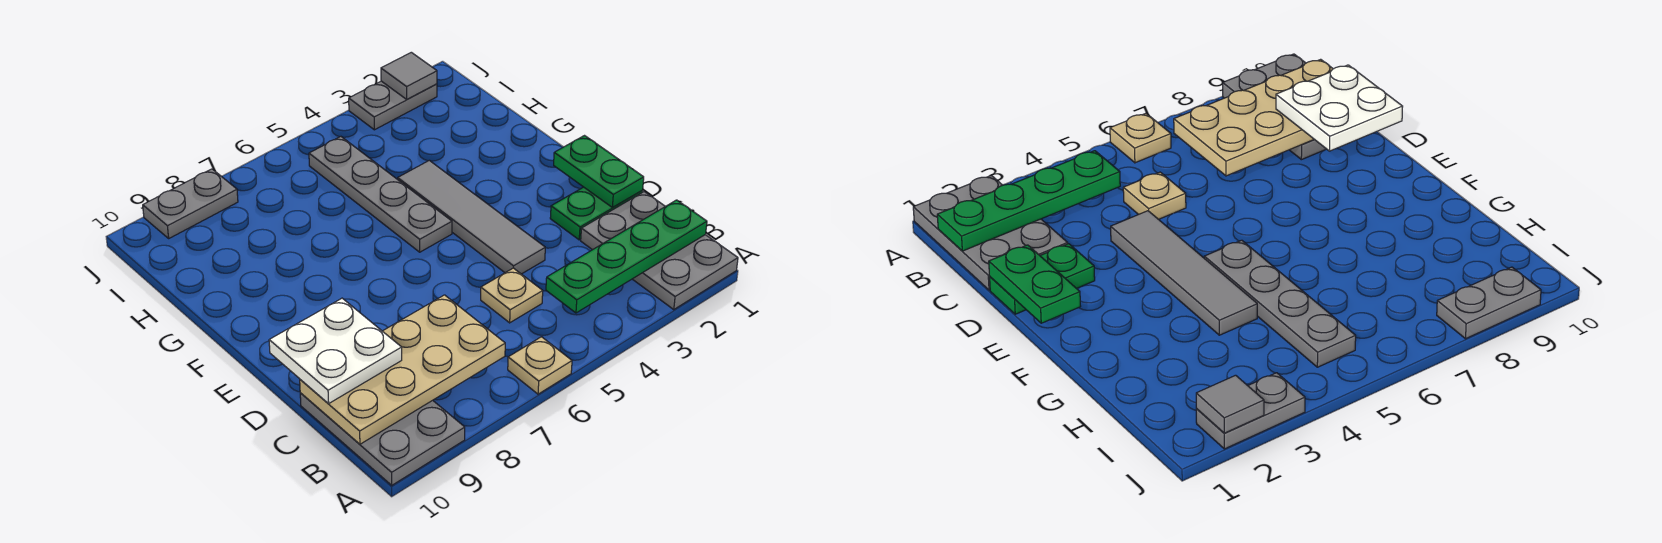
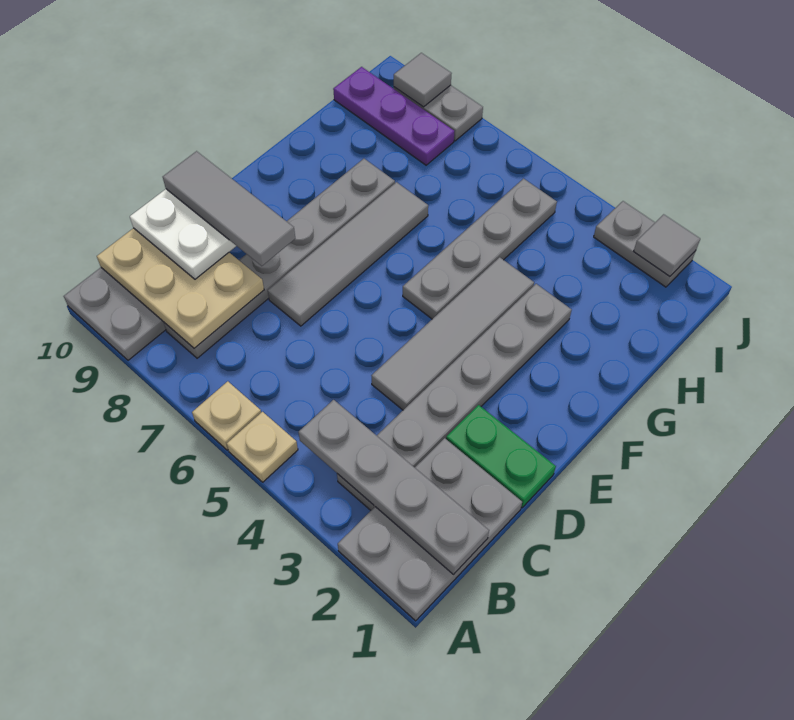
green 1x4 plate [546,200,707,313] -> grey 1x4 plate [299,400,489,575]
none -> grey 1x6 plate [337,284,572,510]
tan 2x4 plate [300,295,505,444] -> tan 2x3 plate [97,228,264,348]
none -> grey 1x6 plate [164,159,395,358]
tan 1x1 plate [481,268,543,323] -> tan 1x1 plate moved to [227,412,298,482]
green 1x2 plate [554,136,644,207] -> none
none -> grey 1x4 tile [268,182,428,326]
none -> grey 1x3 tile [163,151,295,266]
none -> purple 1x3 plate [333,67,454,165]
none -> grey 1x1 tile [394,53,452,107]

